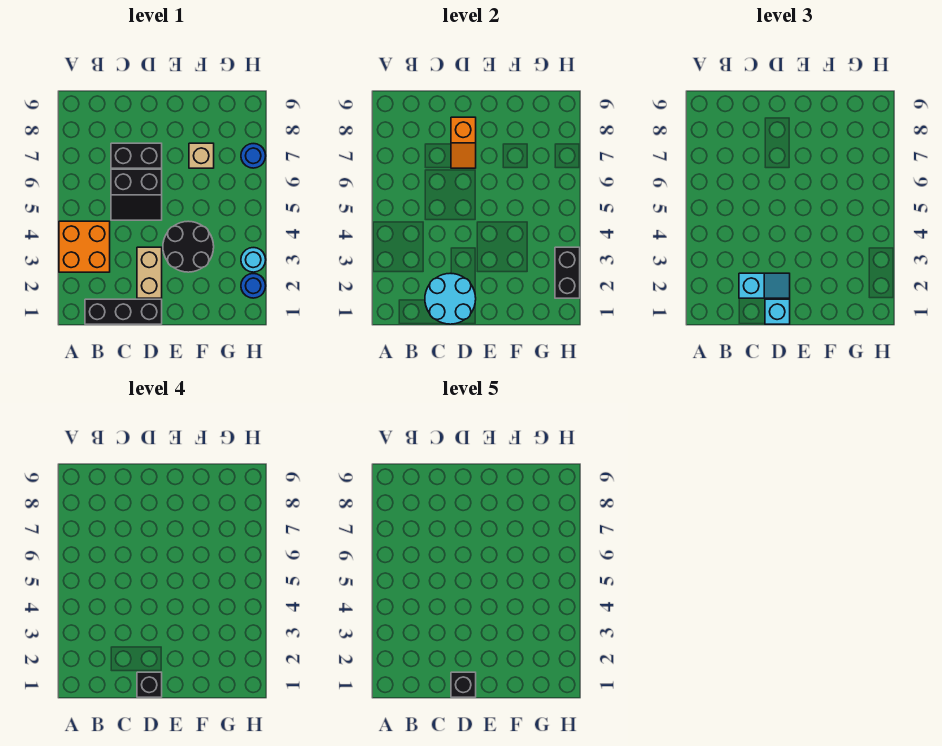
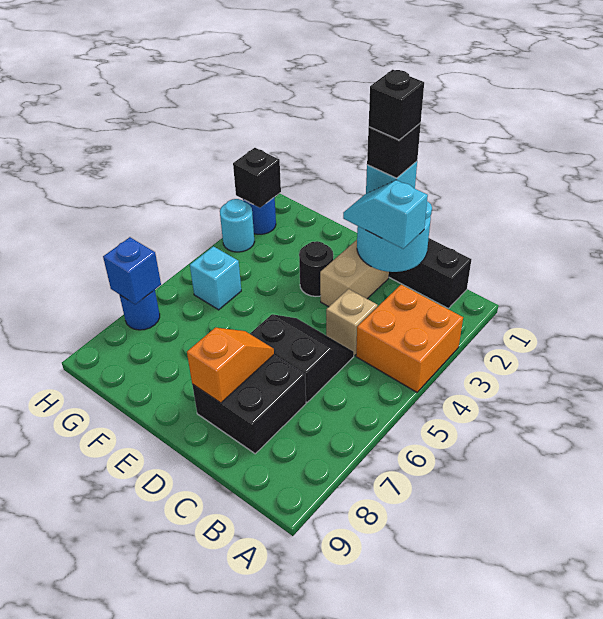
black 1x2 brick [111,143,162,168] -> black 2x2 brick [192,355,306,454]
black 2x2 round brick [163,221,214,272] -> black 1x1 round brick [299,241,333,296]
tan 1x1 brick [189,143,214,168] -> tan 1x1 brick moved to [326,289,378,356]
none -> cyan 1x1 brick [190,246,241,310]
black 1x2 brick [555,247,580,298] -> black 1x1 brick [233,148,281,208]
none -> blue 1x1 brick [103,237,161,304]

